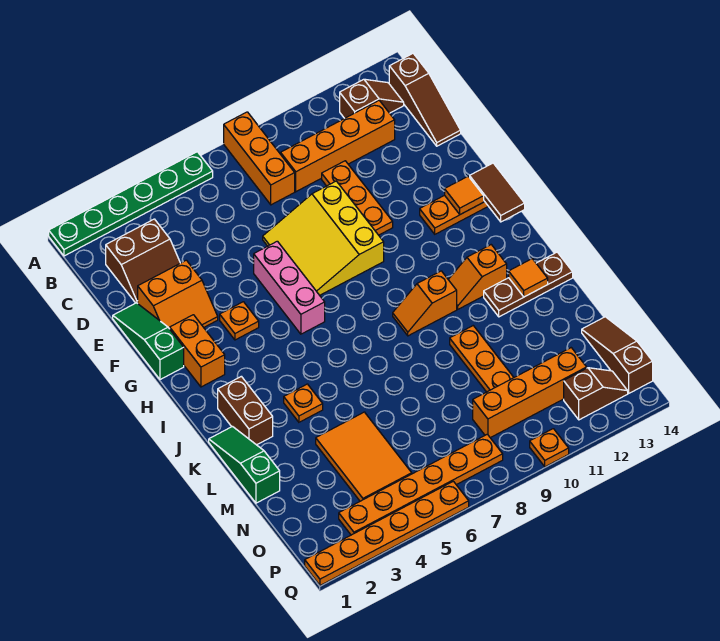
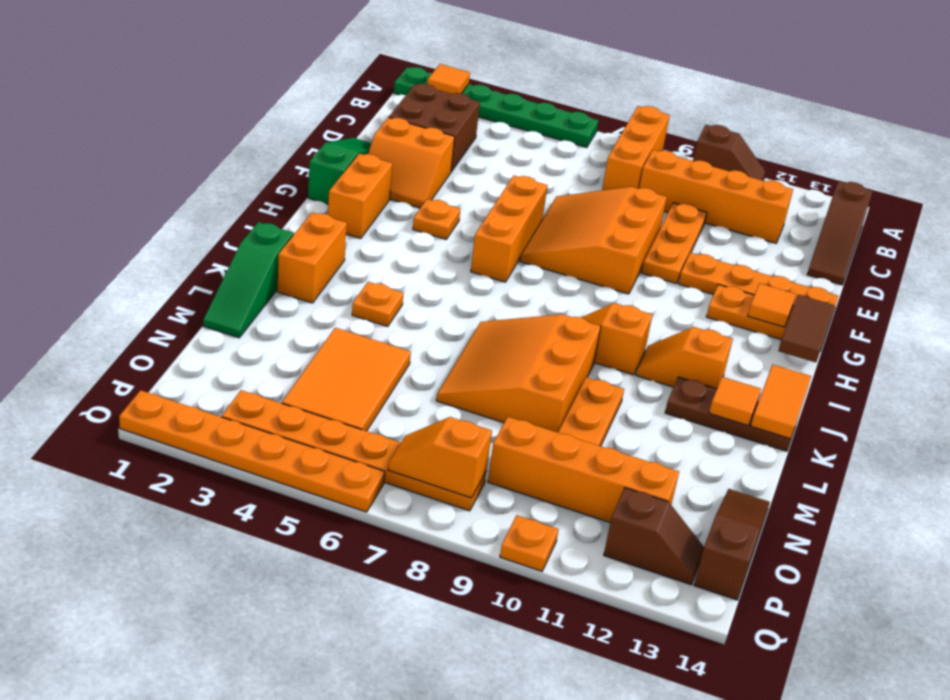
none -> orange 1x1 tile [427,64,470,94]
brown 1x2 slope [340,79,404,118] -> brown 1x2 slope moved to [693,125,766,181]
brown 2x2 slope [106,219,180,303] -> brown 2x2 brick [389,84,480,172]
yellow 3x3 slope [263,181,384,295] -> orange 3x3 slope [520,187,667,294]
pink 1x3 brick [254,241,325,334] -> orange 1x3 brick [471,176,548,282]
none -> orange 1x4 plate [679,253,838,321]
brown 1x2 brick [218,376,273,445] -> orange 1x2 brick [277,212,347,303]
none -> orange 1x2 tile [751,364,811,439]
green 1x3 slope [209,427,280,503] -> green 1x3 slope turned to [203,222,293,338]
none -> orange 3x3 slope [436,314,601,432]
none -> orange 1x2 slope [388,417,492,498]

